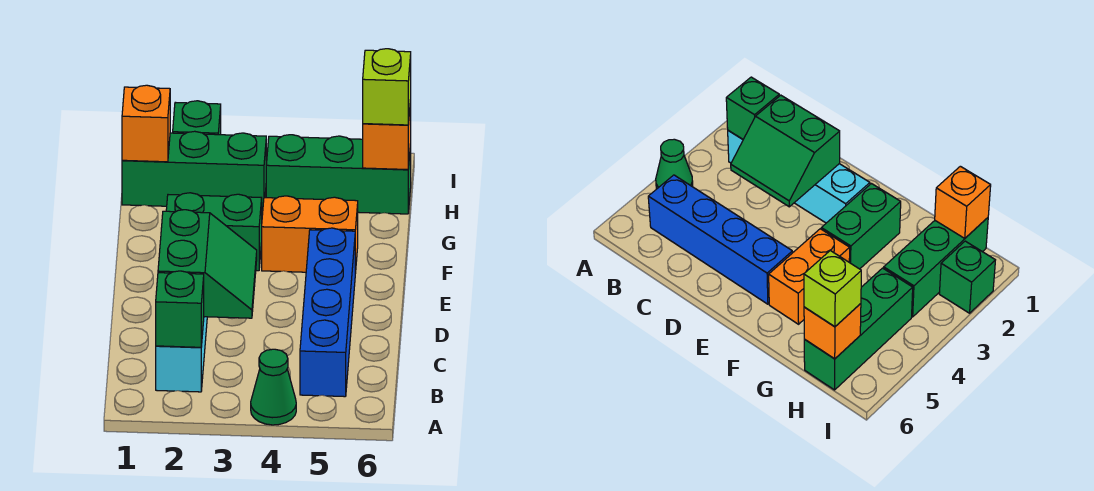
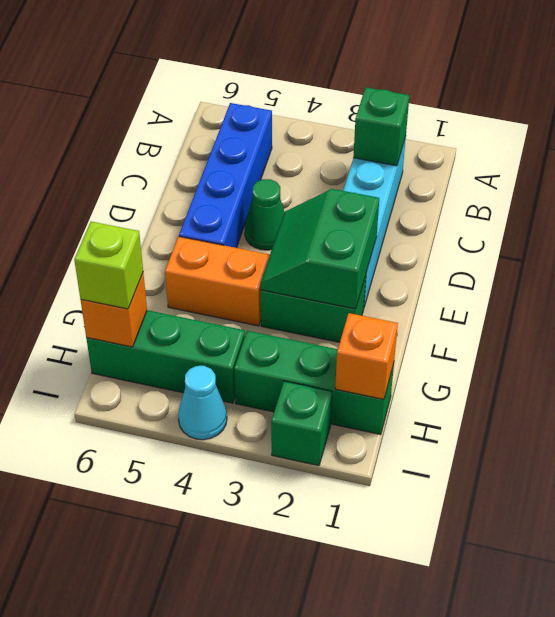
green 1x1 cone [251,349,296,425] -> green 1x1 cone moved to [245,179,284,250]
green 2x2 slope [158,210,257,318] -> green 2x2 slope moved to [260,189,379,309]
none -> cyan 1x1 cone [178,366,227,440]

